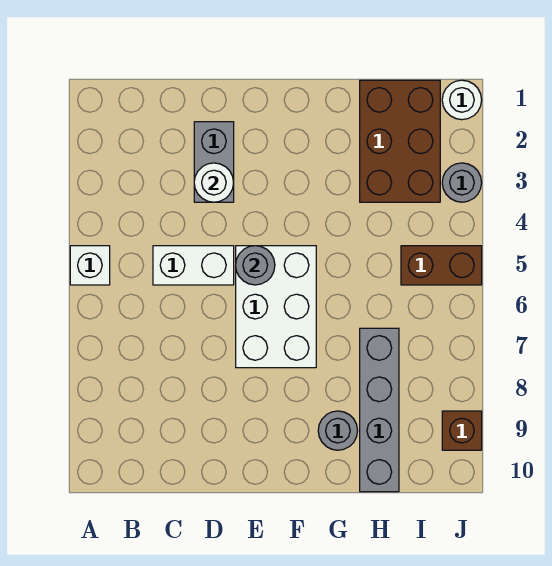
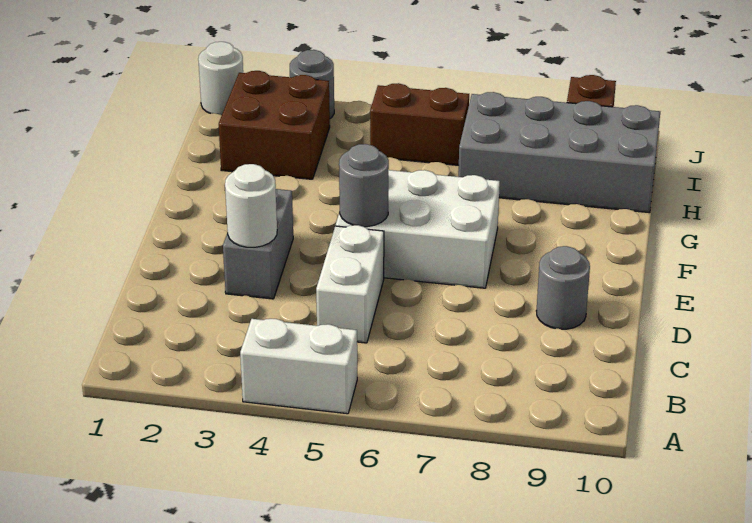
white 1x1 brick [70,246,110,285] -> white 1x2 brick [240,319,357,414]
grey 1x2 brick [194,122,234,202] -> grey 1x2 brick turned to [223,189,293,299]
grey 1x1 round brick [318,411,358,450] -> grey 1x1 round brick moved to [536,246,590,329]
brown 2x3 brick [360,80,440,202] -> brown 2x2 brick [219,71,330,179]
grey 1x4 brick [360,328,399,492] -> grey 2x4 brick [458,92,660,213]
brown 1x2 brick [401,246,482,285] -> brown 1x2 brick turned to [370,83,469,165]

